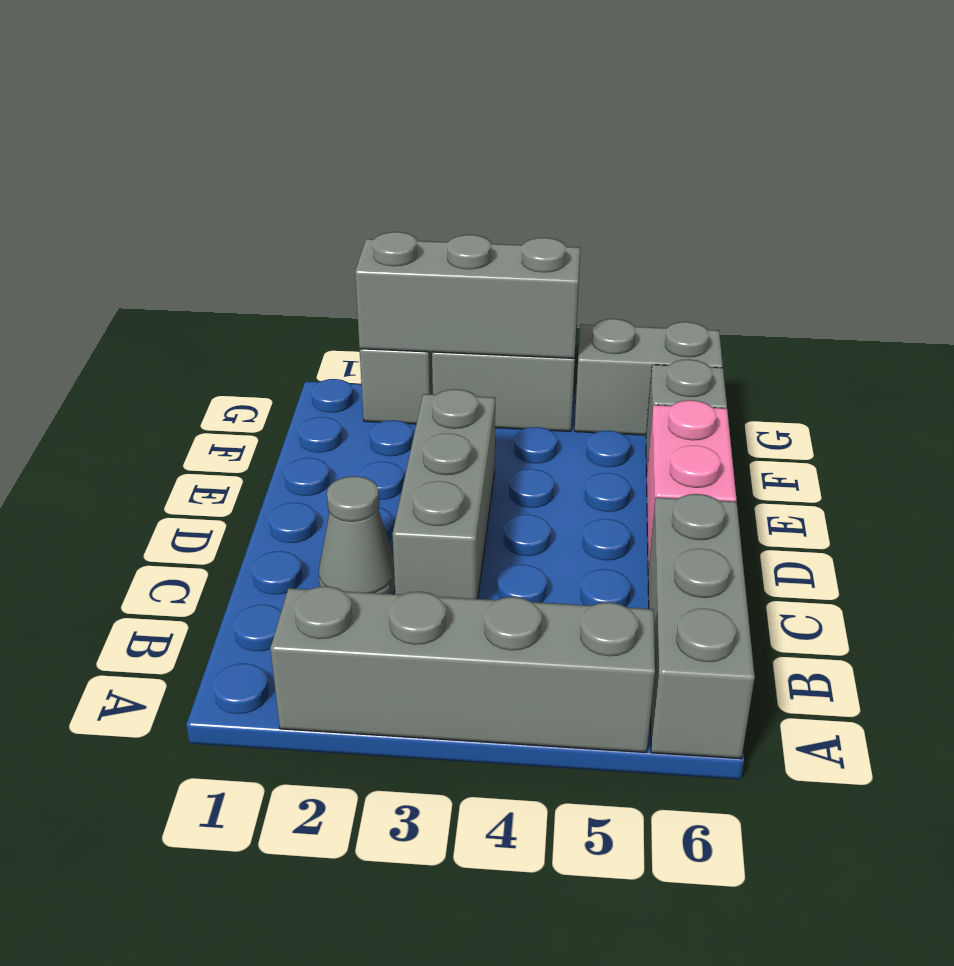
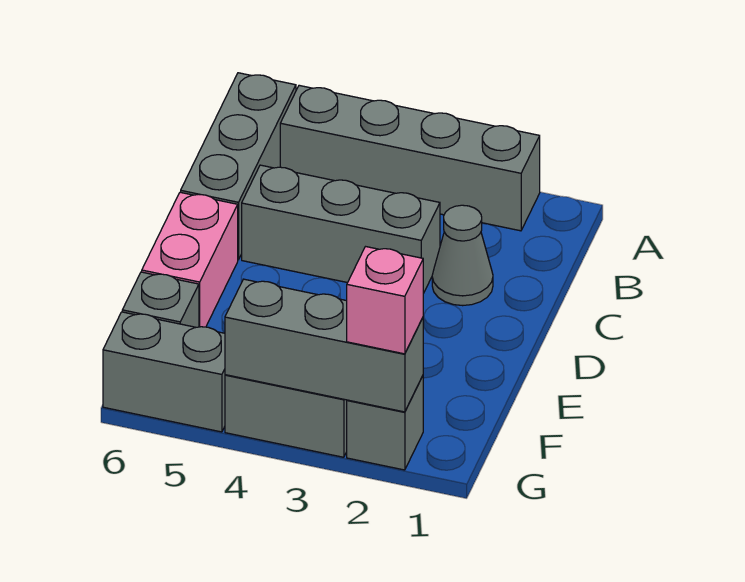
grey 1x3 brick [393,389,495,599] -> grey 1x3 brick turned to [242,165,440,293]
none -> pink 1x1 brick [347,247,423,354]

